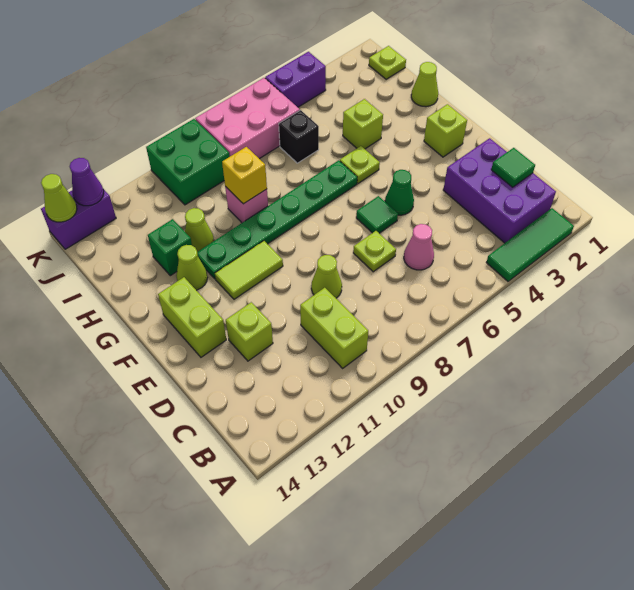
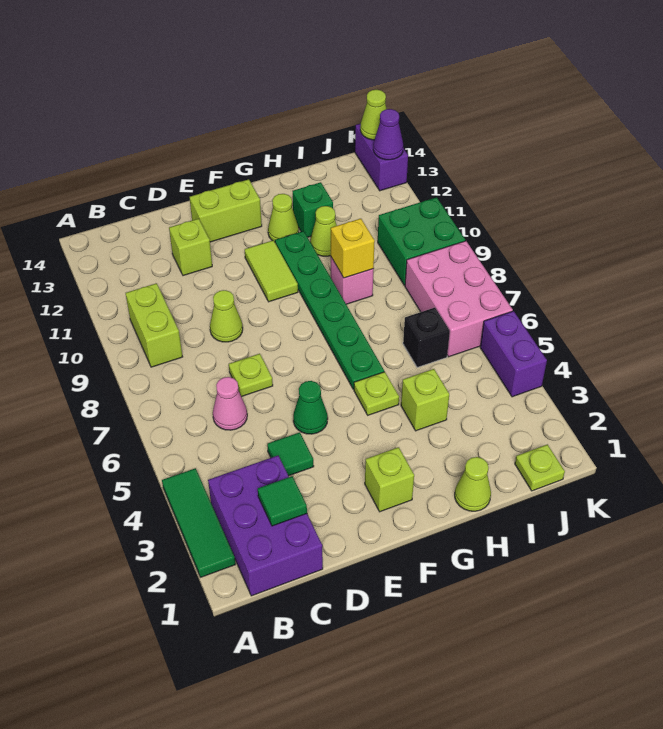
purple 2x3 brick [443,138,556,243] -> purple 2x3 brick turned to [208,456,323,596]
lime 1x2 brick [300,288,368,368] -> lime 1x2 brick turned to [125,283,182,367]
green 1x1 tile [356,196,398,233] -> green 1x1 tile moved to [267,432,314,476]

